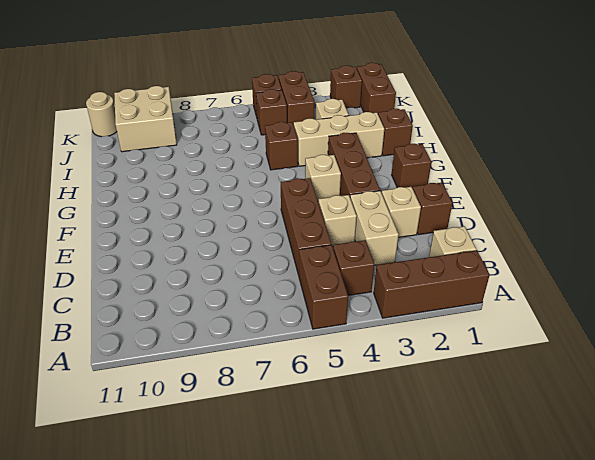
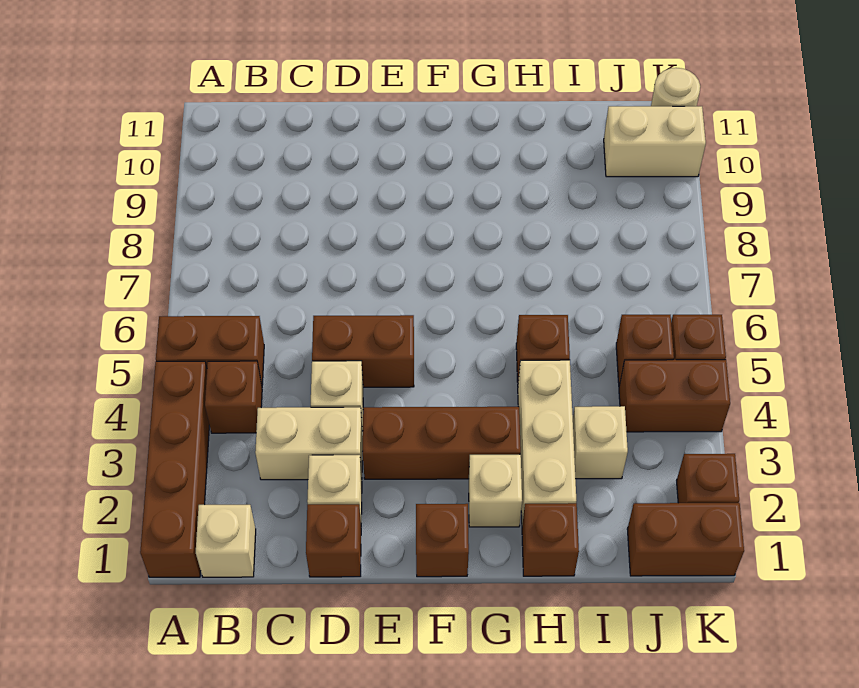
brown 1x3 brick [374,250,490,318] -> brown 1x4 brick [140,361,209,577]
brown 1x3 brick [281,178,331,275] -> brown 1x2 brick [312,315,414,387]
tan 1x1 brick [305,155,341,202] -> tan 1x1 brick moved to [469,454,522,527]
tan 2x2 brick [114,86,177,152] -> tan 1x2 brick [604,106,706,177]

